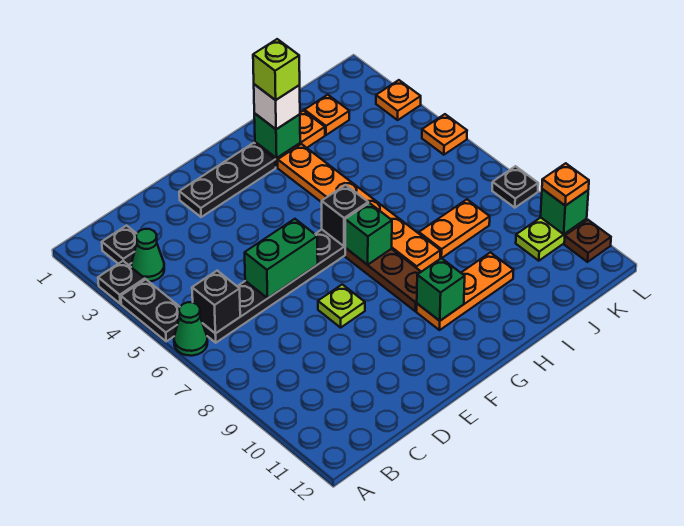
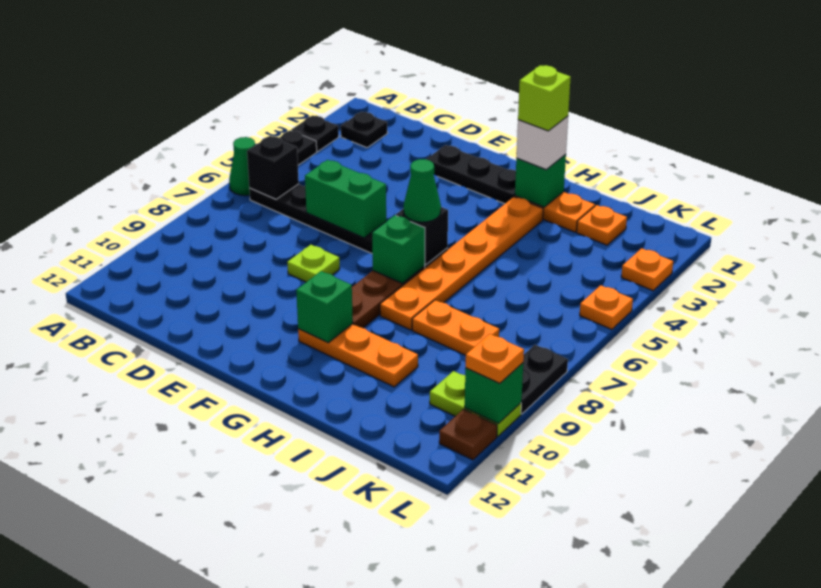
green 1x1 cone [131,229,164,282] -> green 1x1 cone moved to [404,159,441,222]
black 1x1 plate [492,166,538,208] -> black 1x2 plate [521,345,568,414]

